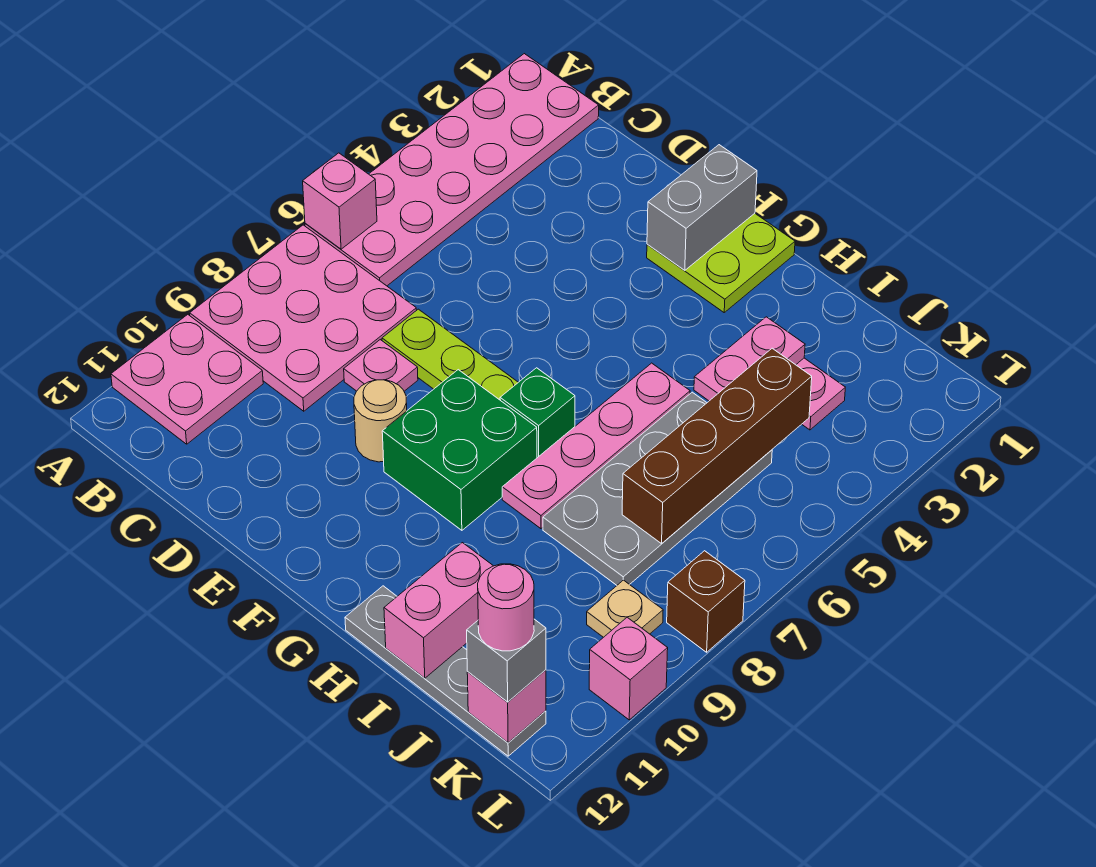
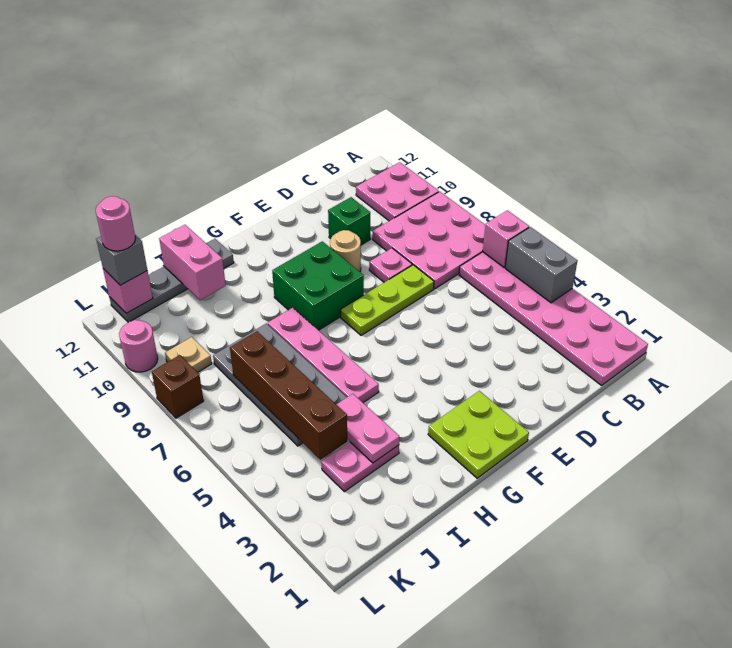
grey 1x2 brick [647,145,757,270] -> grey 1x2 brick moved to [505,227,577,303]
green 1x1 brick [500,368,575,458] -> green 1x1 brick moved to [328,197,370,245]
pink 1x1 brick [589,617,668,720] -> pink 1x1 round brick [119,320,158,372]

